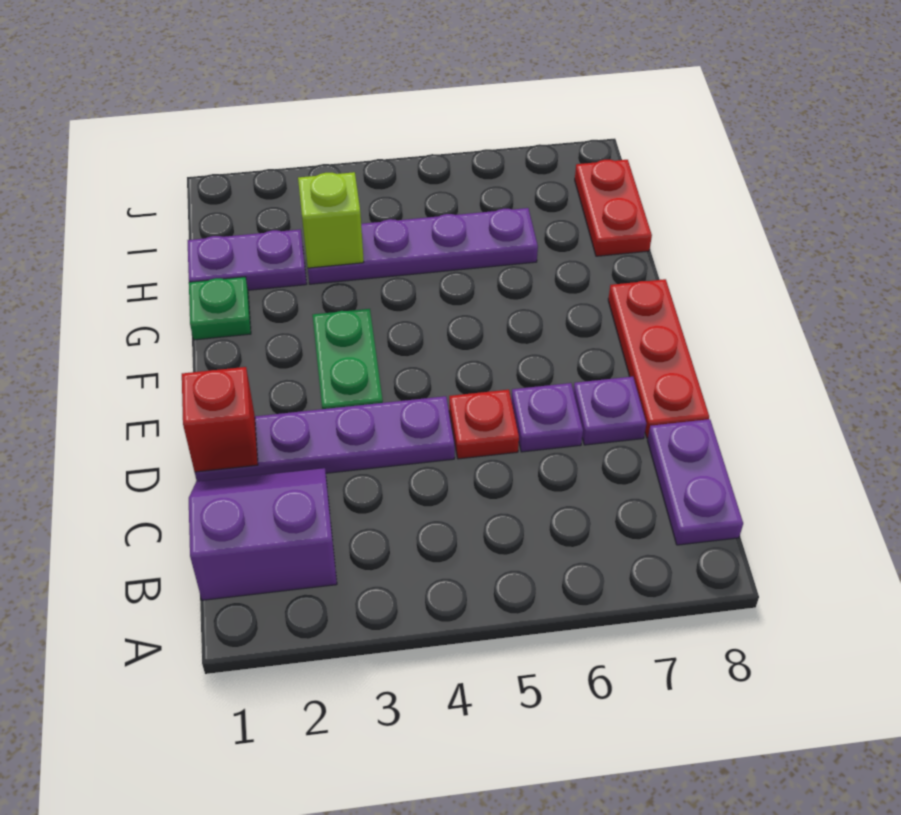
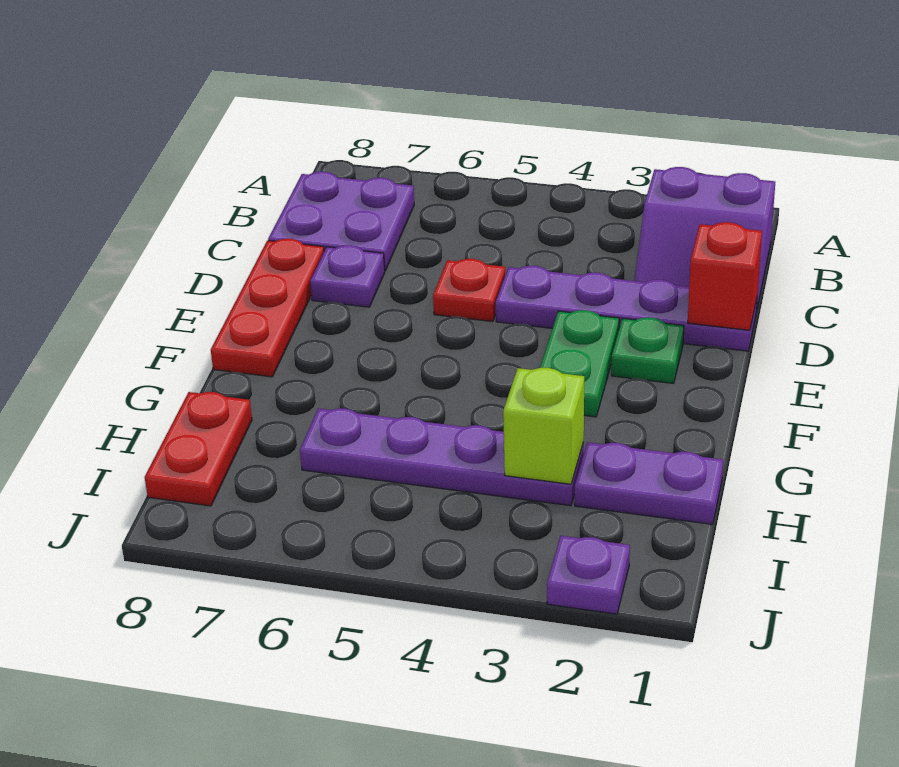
purple 1x2 plate [647,419,743,545] -> purple 2x2 plate [268,172,414,271]
purple 1x1 plate [511,383,583,452] -> purple 1x1 plate moved to [547,536,630,614]
green 1x1 plate [189,277,251,340] -> green 1x1 plate moved to [611,318,684,383]

